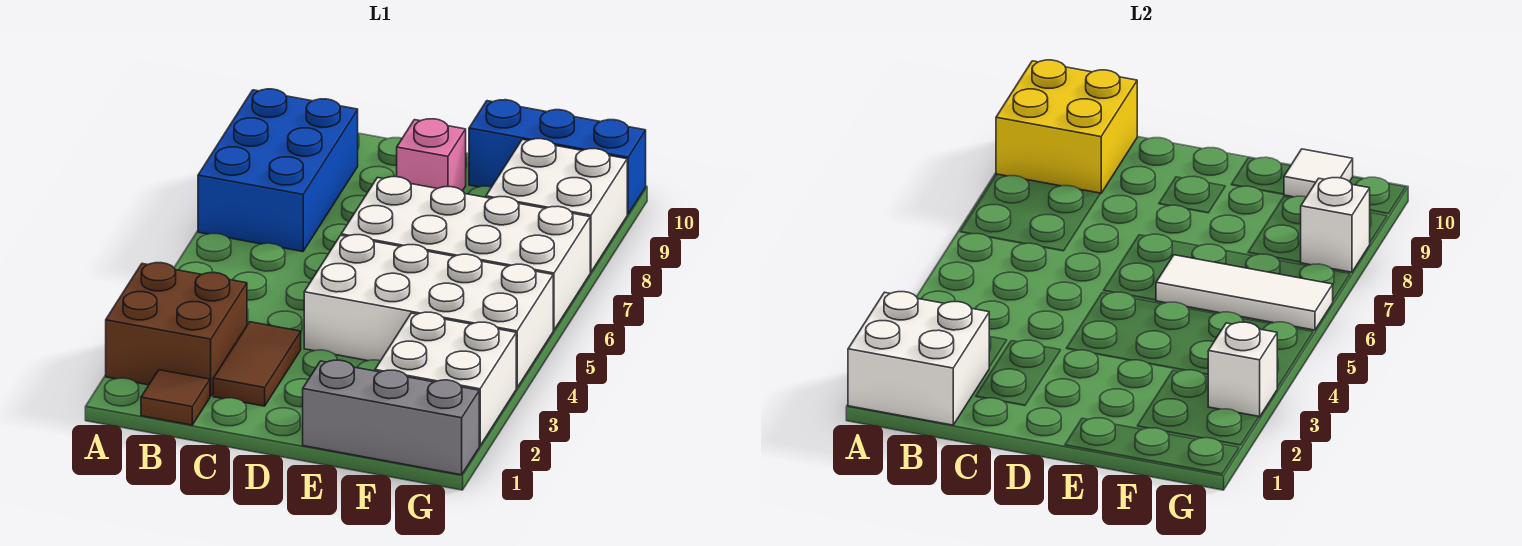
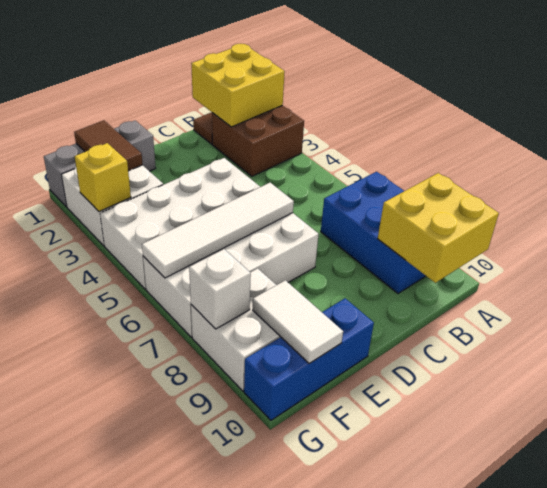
white 2x2 brick [848,292,989,425] -> yellow 2x2 brick [191,44,285,127]
brown 1x2 tile [213,322,301,406] -> brown 1x2 tile moved to [74,120,143,171]
pink 1x1 brick [397,119,466,191] -> none
white 1x3 tile [1156,255,1333,330] -> white 1x4 tile [142,183,294,278]
white 1x1 tile [1284,149,1353,197] -> white 1x2 tile [253,280,343,363]
white 1x1 brick [1208,322,1277,417] -> yellow 1x1 brick [75,143,131,211]

